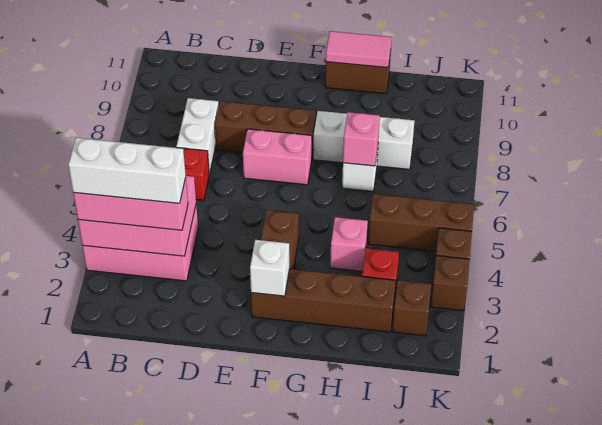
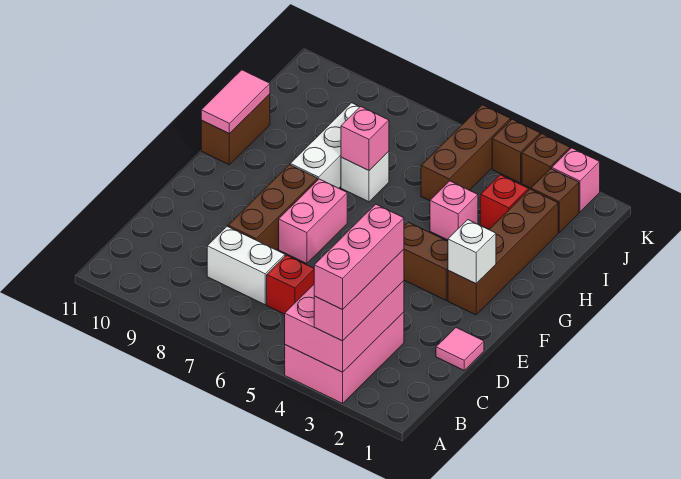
white 1x3 brick [68,138,186,203] -> pink 1x3 brick [314,204,404,310]
none -> pink 1x1 tile [436,328,484,370]
none -> pink 1x1 brick [552,148,600,212]

